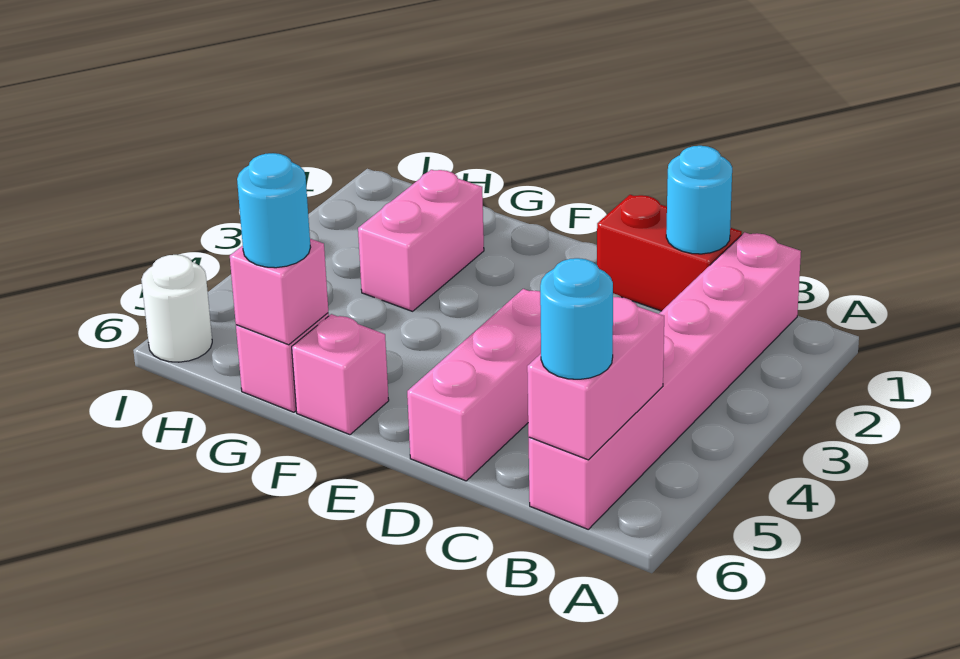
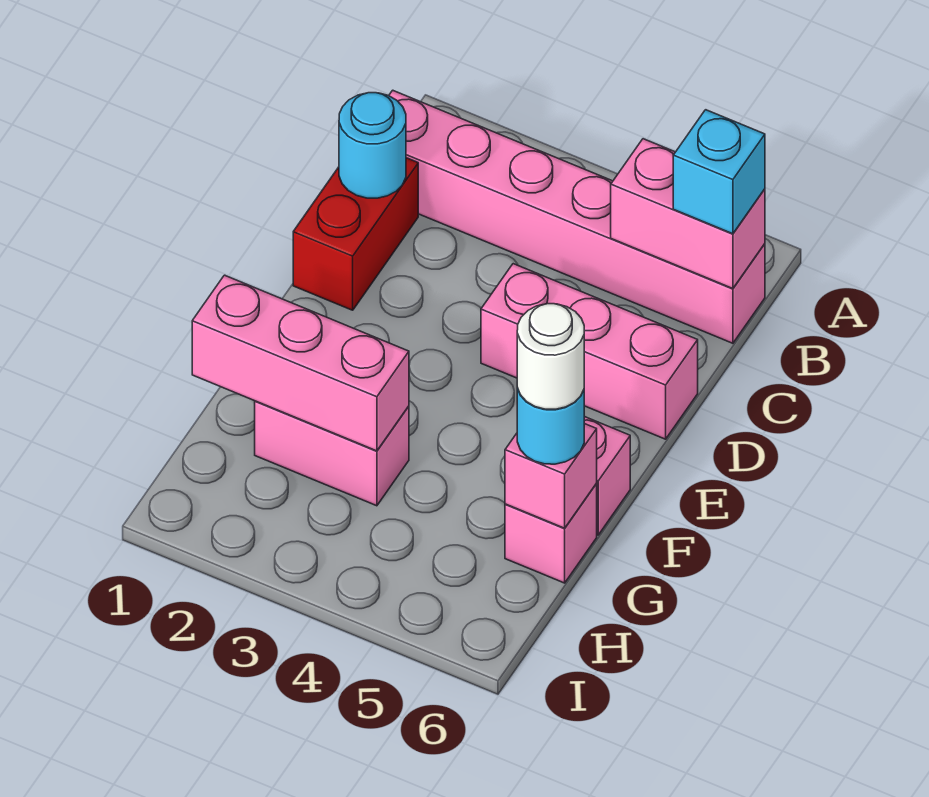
cyan 1x1 round brick [540,258,613,379] -> cyan 1x1 brick [673,110,765,234]
none -> pink 1x3 brick [192,275,409,451]
white 1x1 round brick [141,255,212,362] -> white 1x1 round brick moved to [517,304,584,409]

